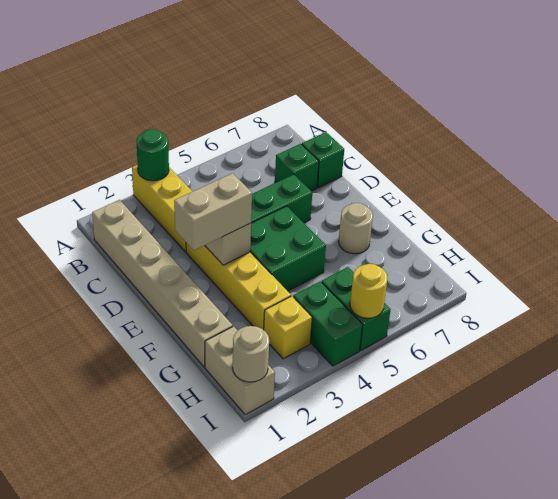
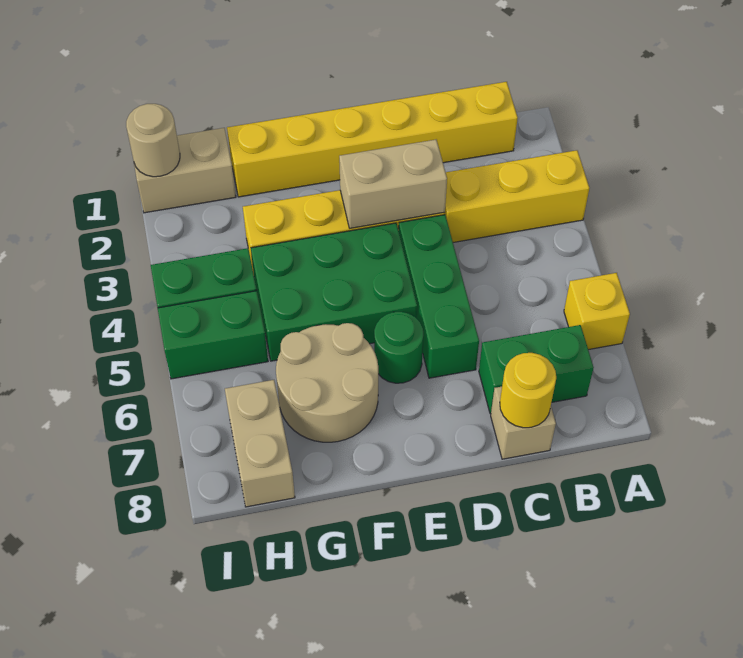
green 1x1 round brick [136,129,169,181] -> green 1x1 round brick moved to [374,312,423,383]
tan 1x6 brick [92,200,233,367] -> yellow 1x6 brick [227,82,518,197]
green 1x1 brick [275,144,319,191] -> green 1x2 brick [479,325,594,414]
green 1x1 brick [302,132,344,188] -> tan 1x1 brick [491,387,556,459]
tan 1x2 brick [174,173,252,250] -> tan 1x2 brick moved to [225,380,295,507]
green 2x2 brick [250,206,326,291] -> green 2x3 brick [251,223,417,361]
tan 1x1 round brick [339,203,373,254] -> tan 2x2 round brick [276,323,378,442]
yellow 1x1 brick [264,296,312,359] -> yellow 1x1 brick moved to [564,273,630,350]
yellow 1x1 round brick [350,264,388,318] -> yellow 1x1 round brick moved to [500,353,556,428]

